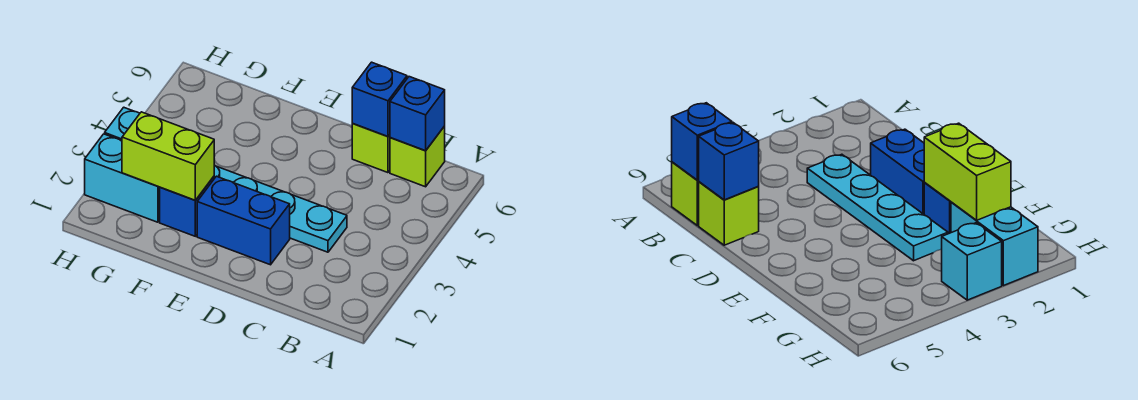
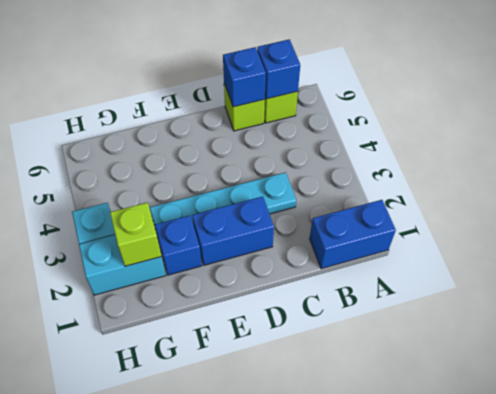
none -> blue 1x2 brick [310,200,396,269]
lime 1x2 brick [122,112,214,200] -> lime 1x1 brick [110,202,161,266]

